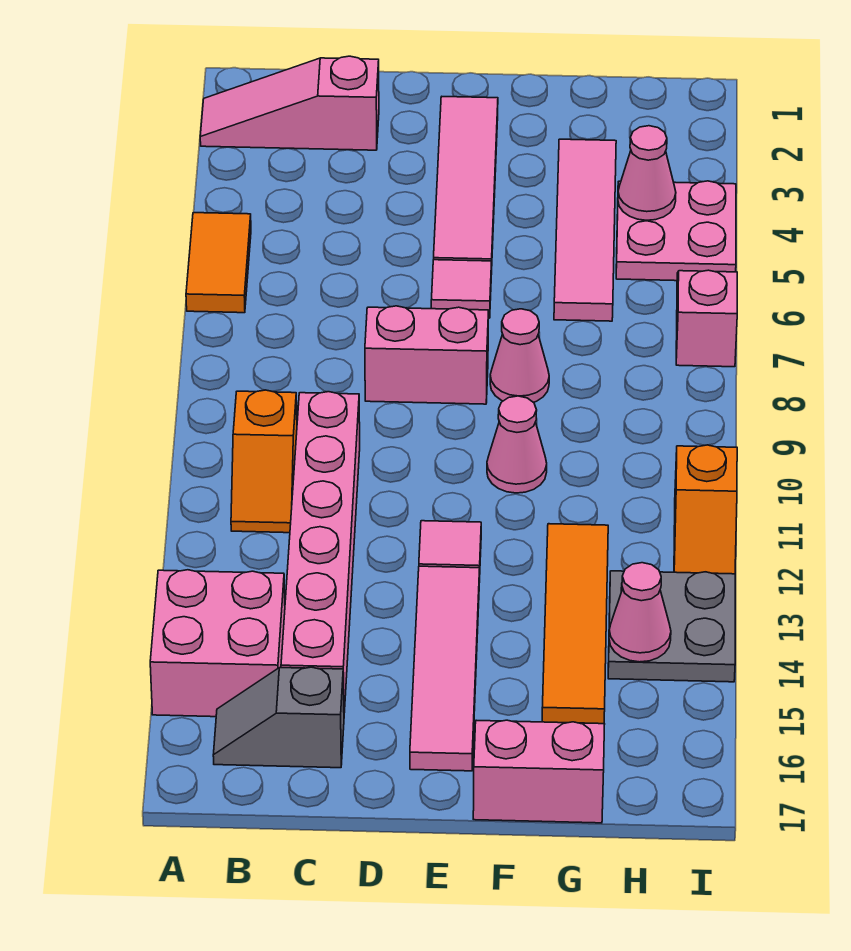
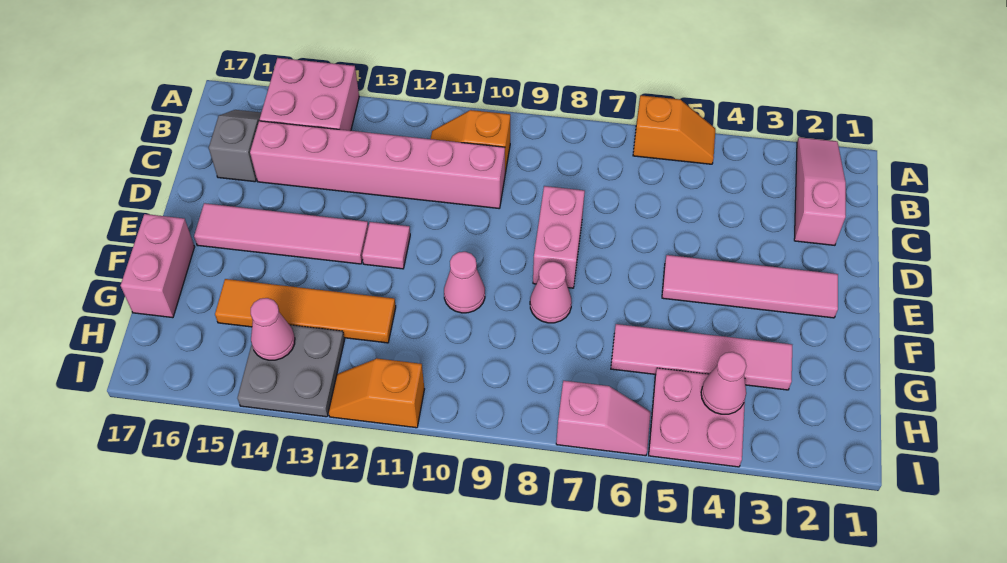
orange 1x2 tile [186,213,251,313] -> orange 1x2 slope [633,95,715,164]
pink 1x1 tile [431,260,492,318] -> none

